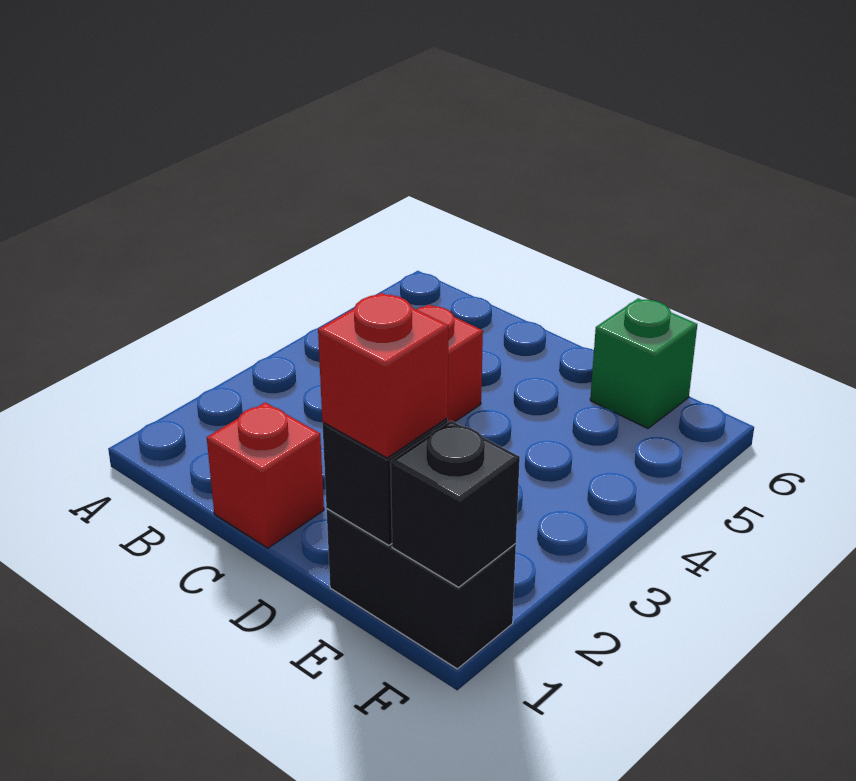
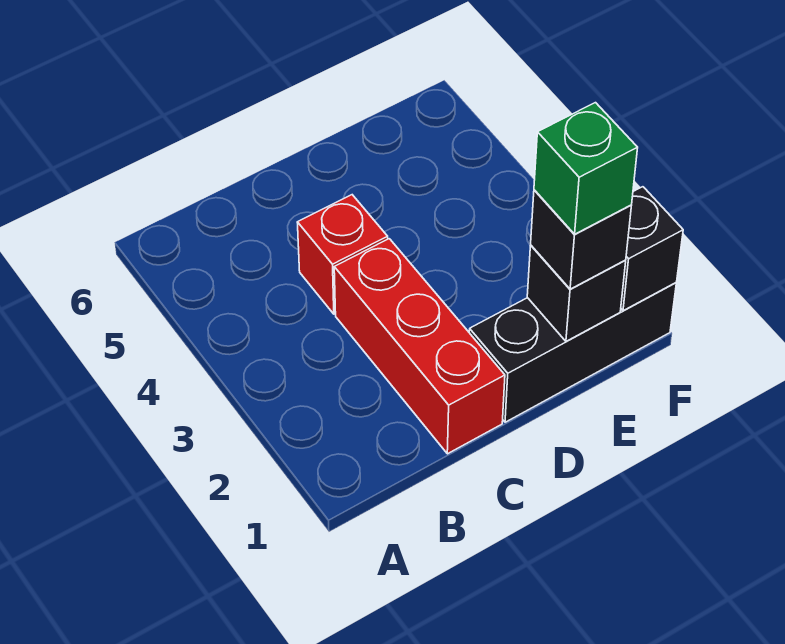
red 1x1 brick [207,402,324,548] -> red 1x3 brick [334,239,505,454]
black 1x2 brick [327,509,516,669] -> black 1x3 brick [469,283,676,422]
red 1x1 brick [318,293,448,458] -> black 1x1 brick [531,190,631,289]
green 1x1 brick [590,298,697,428] -> green 1x1 brick moved to [534,103,638,234]

